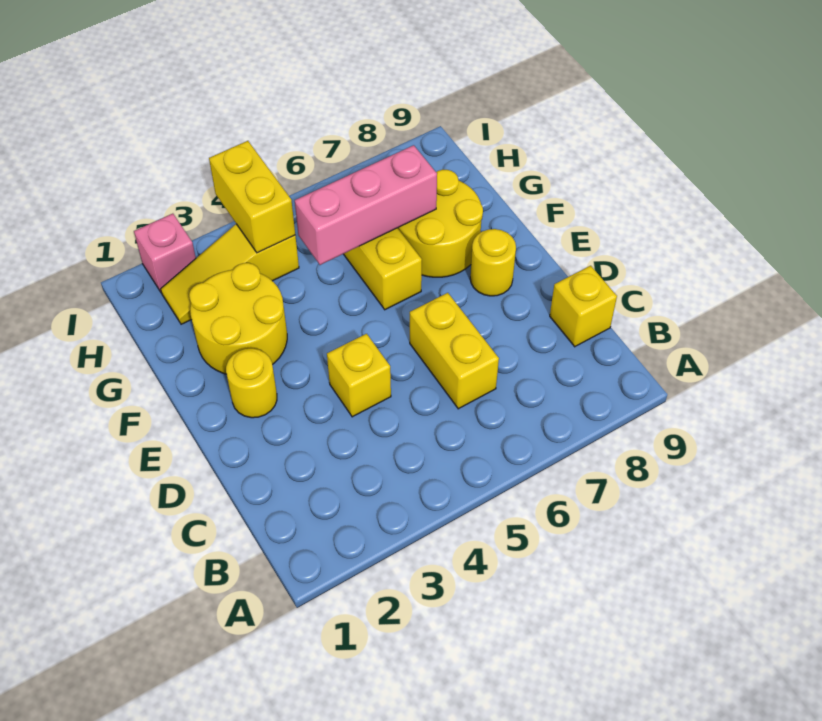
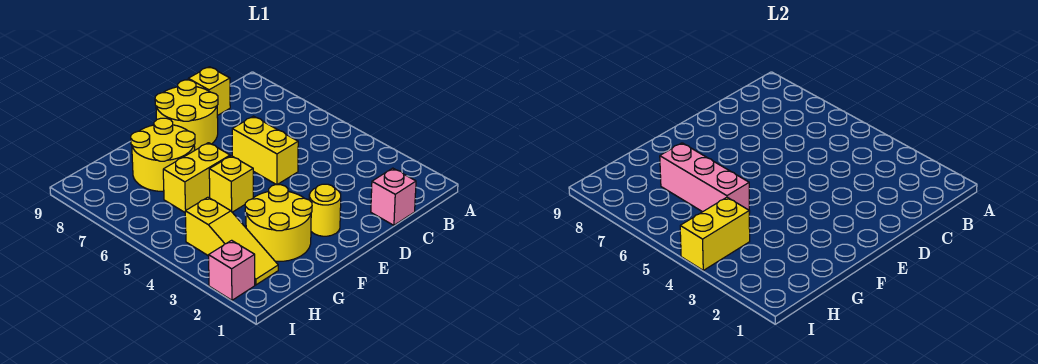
none -> pink 1x1 brick [371,168,416,225]
yellow 1x2 brick [410,293,499,409] -> yellow 1x2 brick turned to [232,116,298,185]
yellow 1x1 brick [327,334,391,417] -> yellow 1x1 brick moved to [209,156,253,212]
yellow 1x1 round brick [470,229,516,296] -> yellow 2x2 round brick [155,80,218,150]

